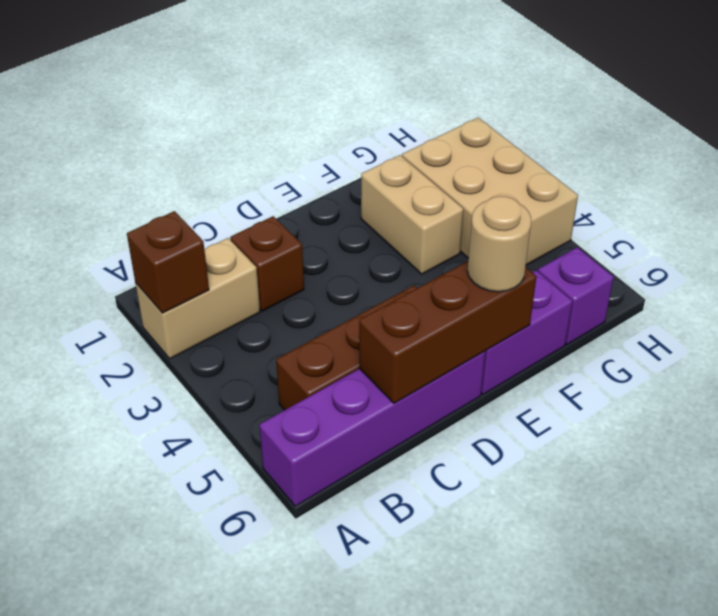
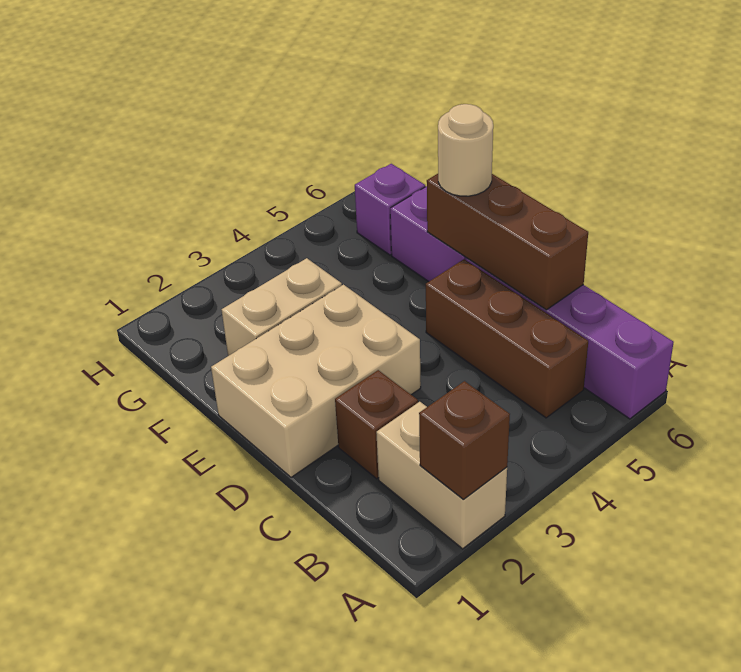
tan 2x3 brick [402,118,578,265] -> tan 2x3 brick moved to [211,285,421,477]

